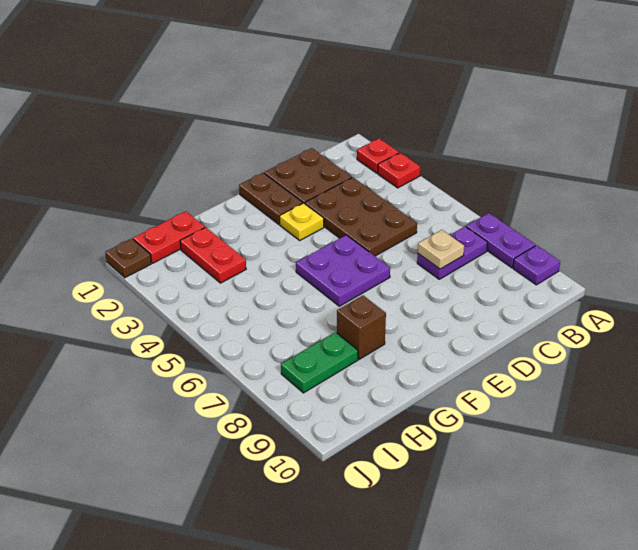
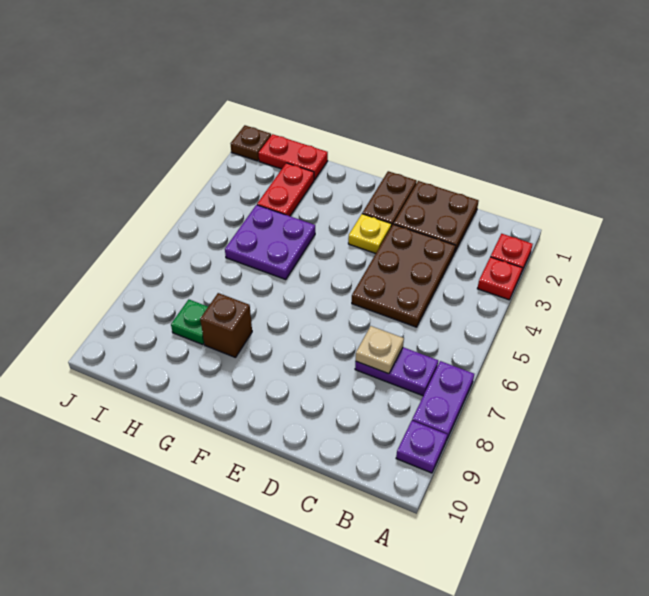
purple 2x2 plate [296,235,390,306] -> purple 2x2 plate moved to [225,205,315,280]
green 1x2 plate [281,332,358,393] -> green 1x1 plate [171,300,208,345]

